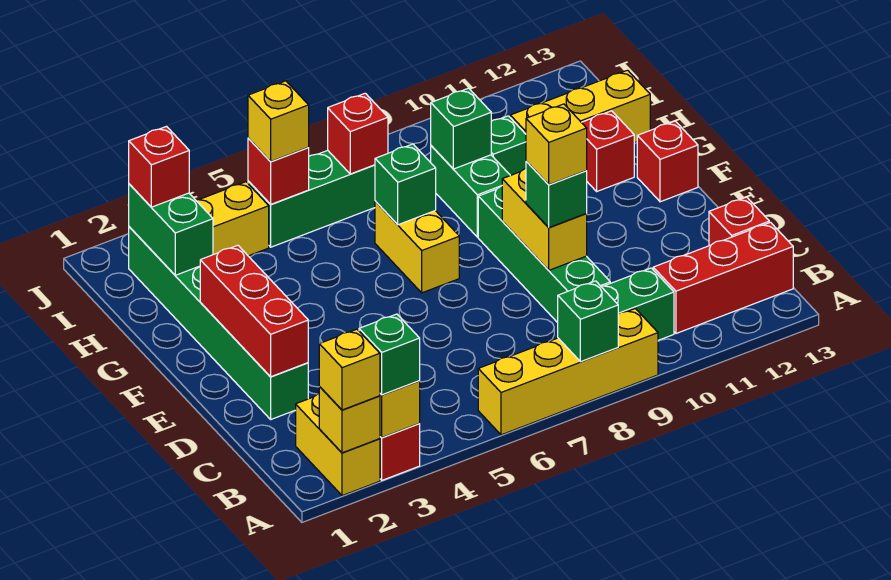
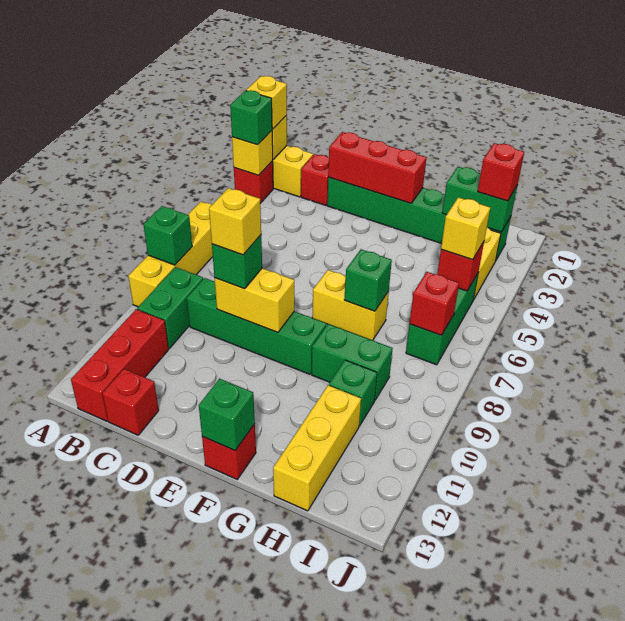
red 1x1 brick [581,111,634,191] -> red 1x1 brick moved to [301,154,329,205]
green 1x1 brick [431,88,491,169] -> green 1x1 brick moved to [199,379,255,450]

